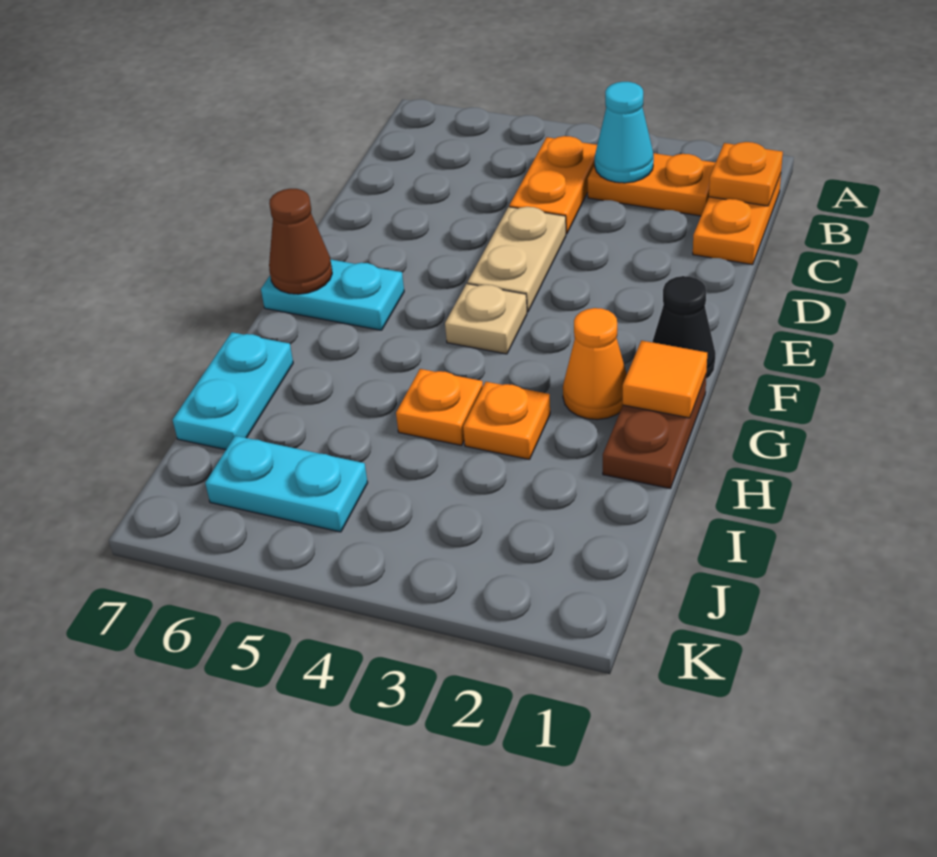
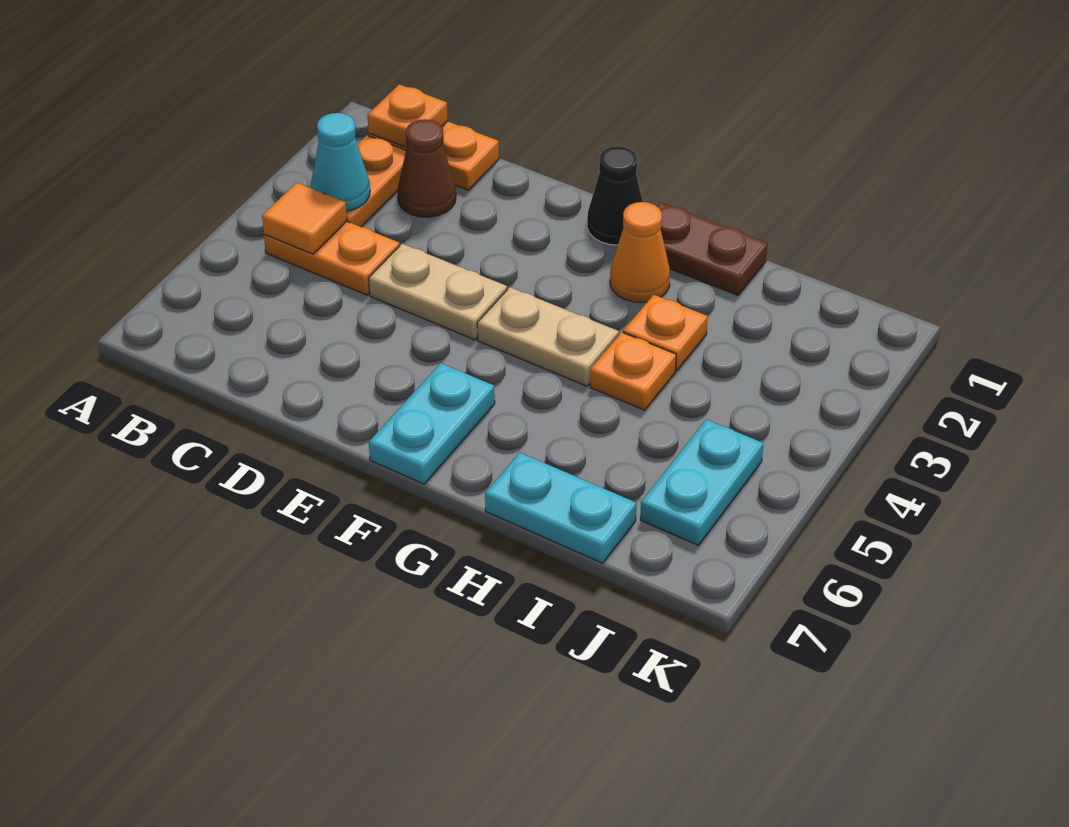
tan 1x1 plate [445,284,527,354] -> tan 1x2 plate [477,287,619,386]
brown 1x1 cone [269,189,332,294] -> brown 1x1 cone moved to [397,119,456,217]
orange 1x1 tile [623,341,707,418] -> orange 1x1 tile moved to [262,183,347,254]

